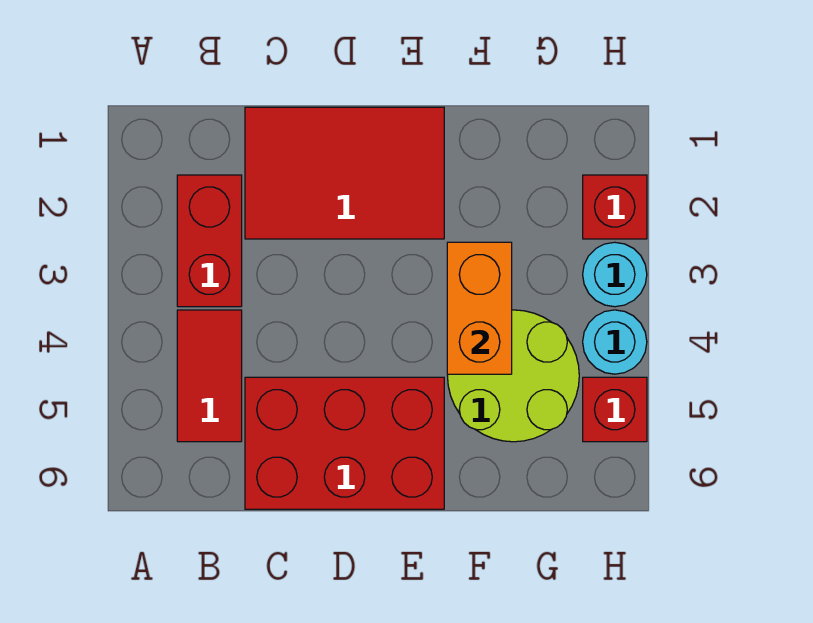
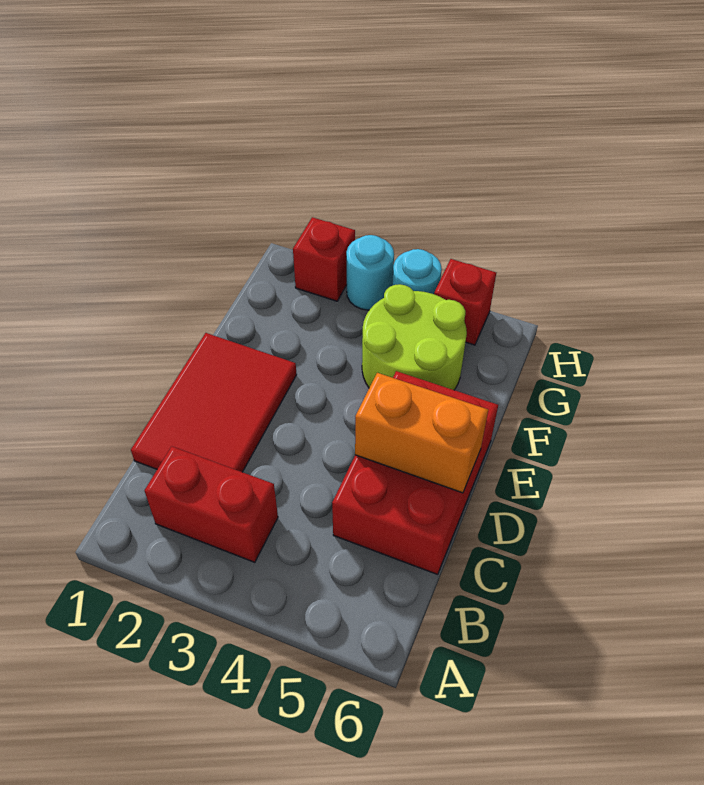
red 1x2 tile [177,310,242,442] -> none
orange 1x2 brick [447,242,512,374] -> orange 1x2 brick moved to [355,373,488,493]

